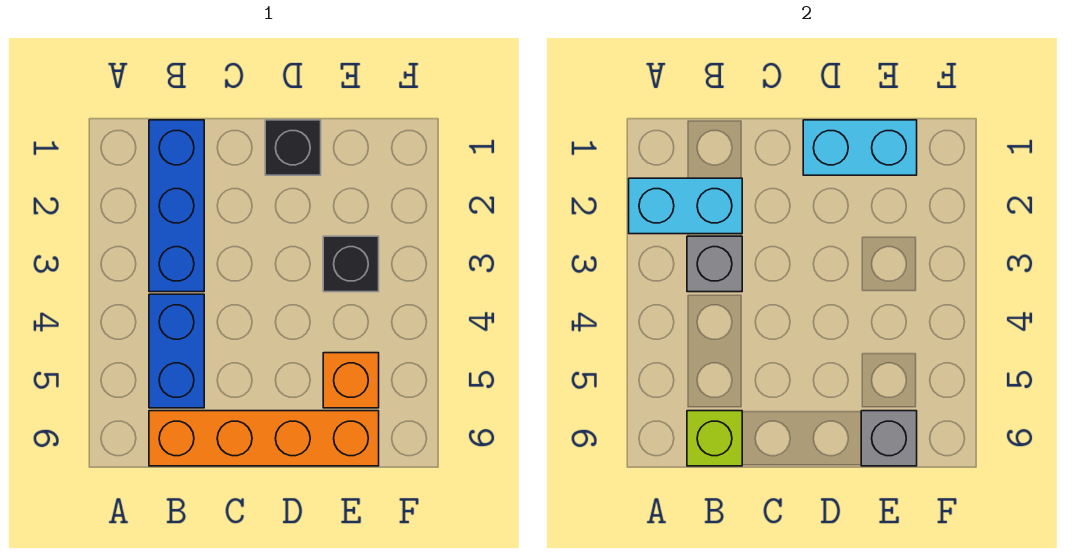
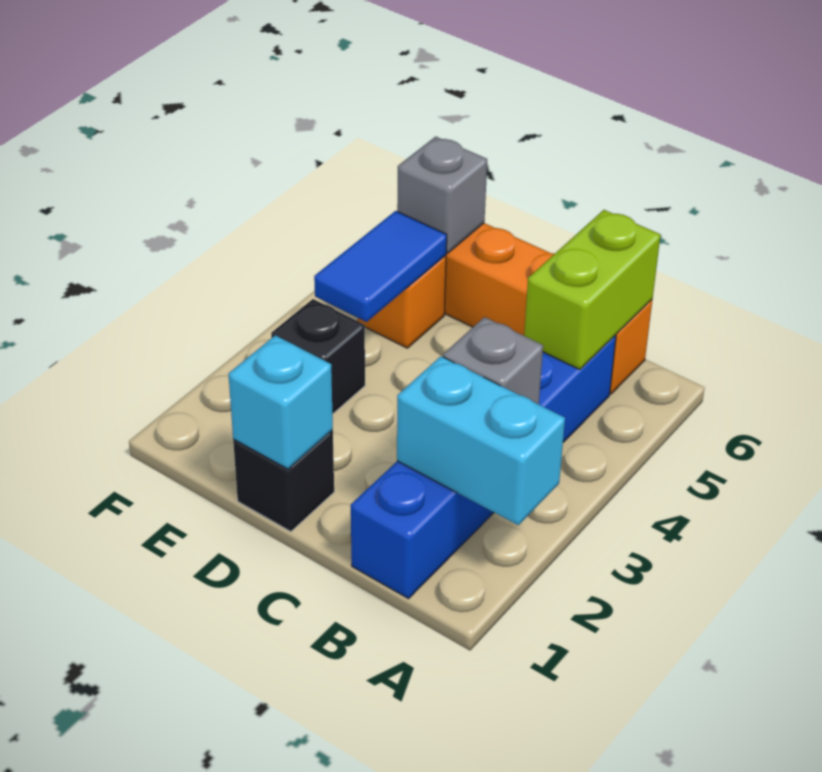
lime 1x1 brick [687,411,742,466] -> lime 1x2 brick [524,210,660,369]
cyan 1x2 brick [803,120,917,175] -> cyan 1x1 brick [228,335,333,469]
none -> blue 1x2 tile [314,211,447,322]

